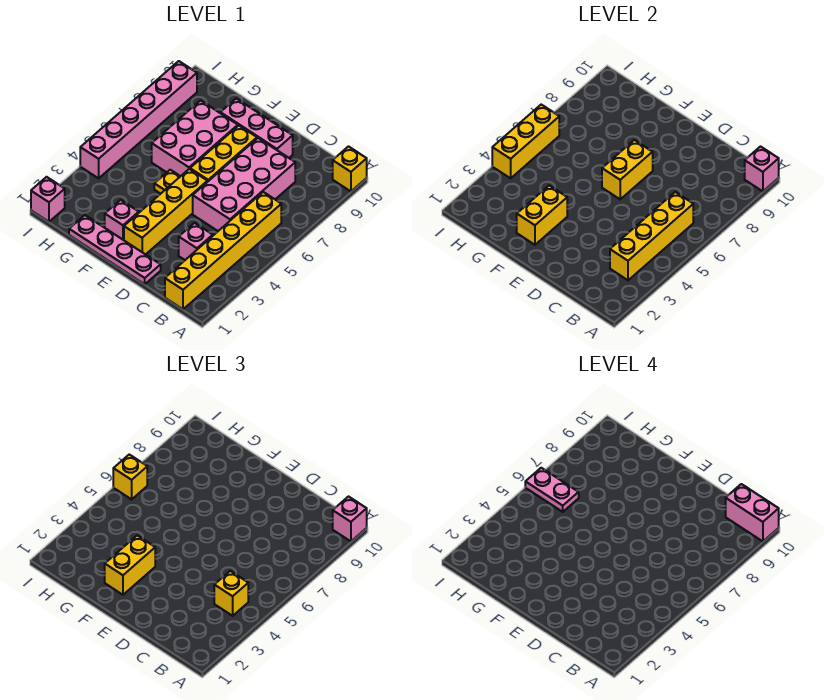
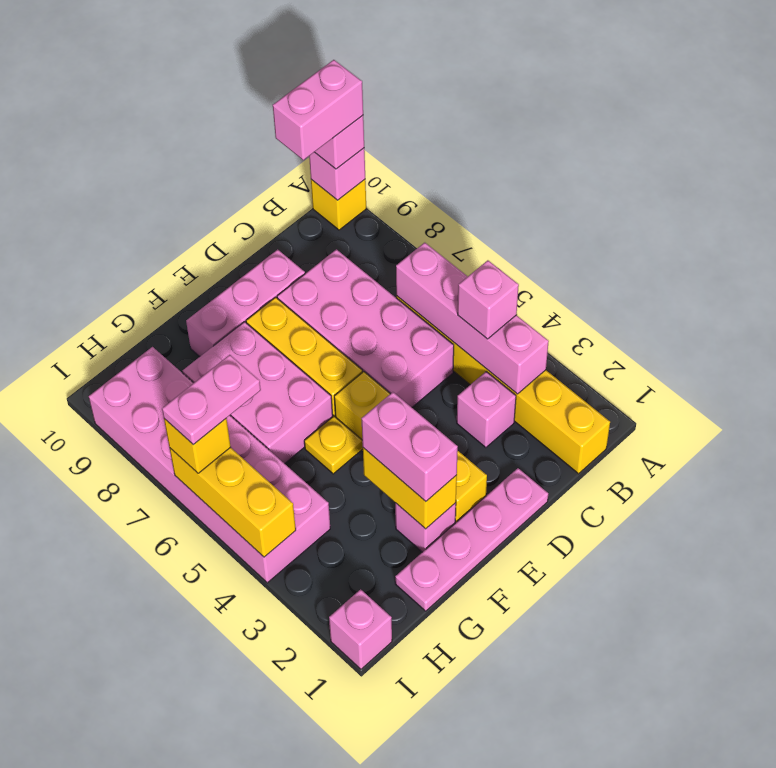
yellow 1x4 brick [610,192,693,280] -> pink 1x4 brick [396,243,549,394]
yellow 1x1 brick [214,571,248,616] -> pink 1x1 brick [458,260,519,339]
yellow 1x2 brick [602,140,653,199] -> none
yellow 1x2 brick [105,536,155,595] -> pink 1x2 brick [361,392,458,501]
pink 1x6 brick [80,61,197,178] -> pink 2x6 brick [89,347,330,583]

